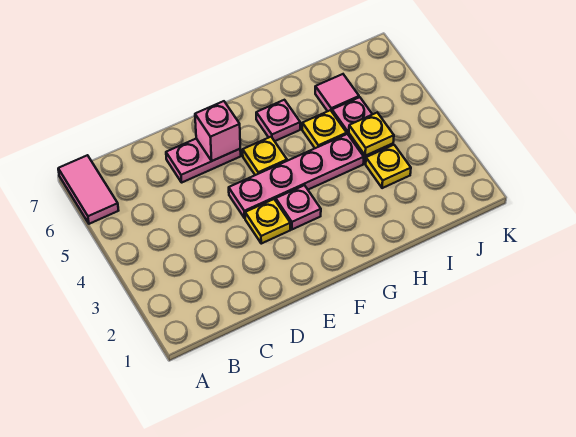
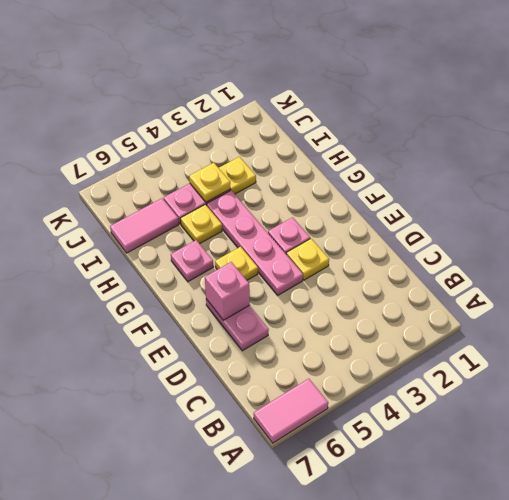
pink 1x1 tile [315,74,359,111] -> pink 1x2 tile [110,198,179,253]

